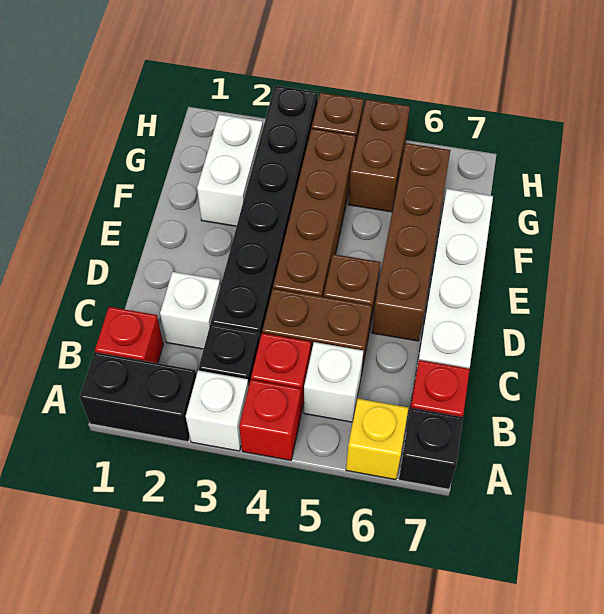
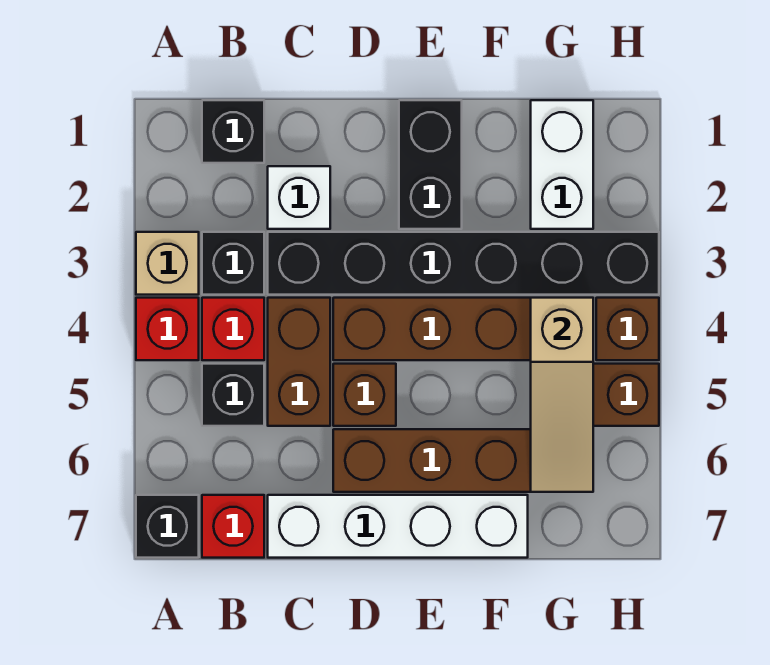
black 1x2 brick [80,352,196,442] -> black 1x2 brick moved to [399,100,462,229]
white 1x1 brick [186,370,249,451] -> tan 1x1 brick [136,232,199,295]
yellow 1x1 brick [346,398,408,480] -> none
red 1x1 brick [95,307,163,363] -> black 1x1 brick [202,100,264,163]
white 1x1 brick [304,342,363,422] -> black 1x1 brick [202,364,264,426]
white 1x2 brick [197,114,263,226] -> white 1x2 brick turned to [531,100,593,229]
none -> tan 1x3 slope [531,298,593,492]

